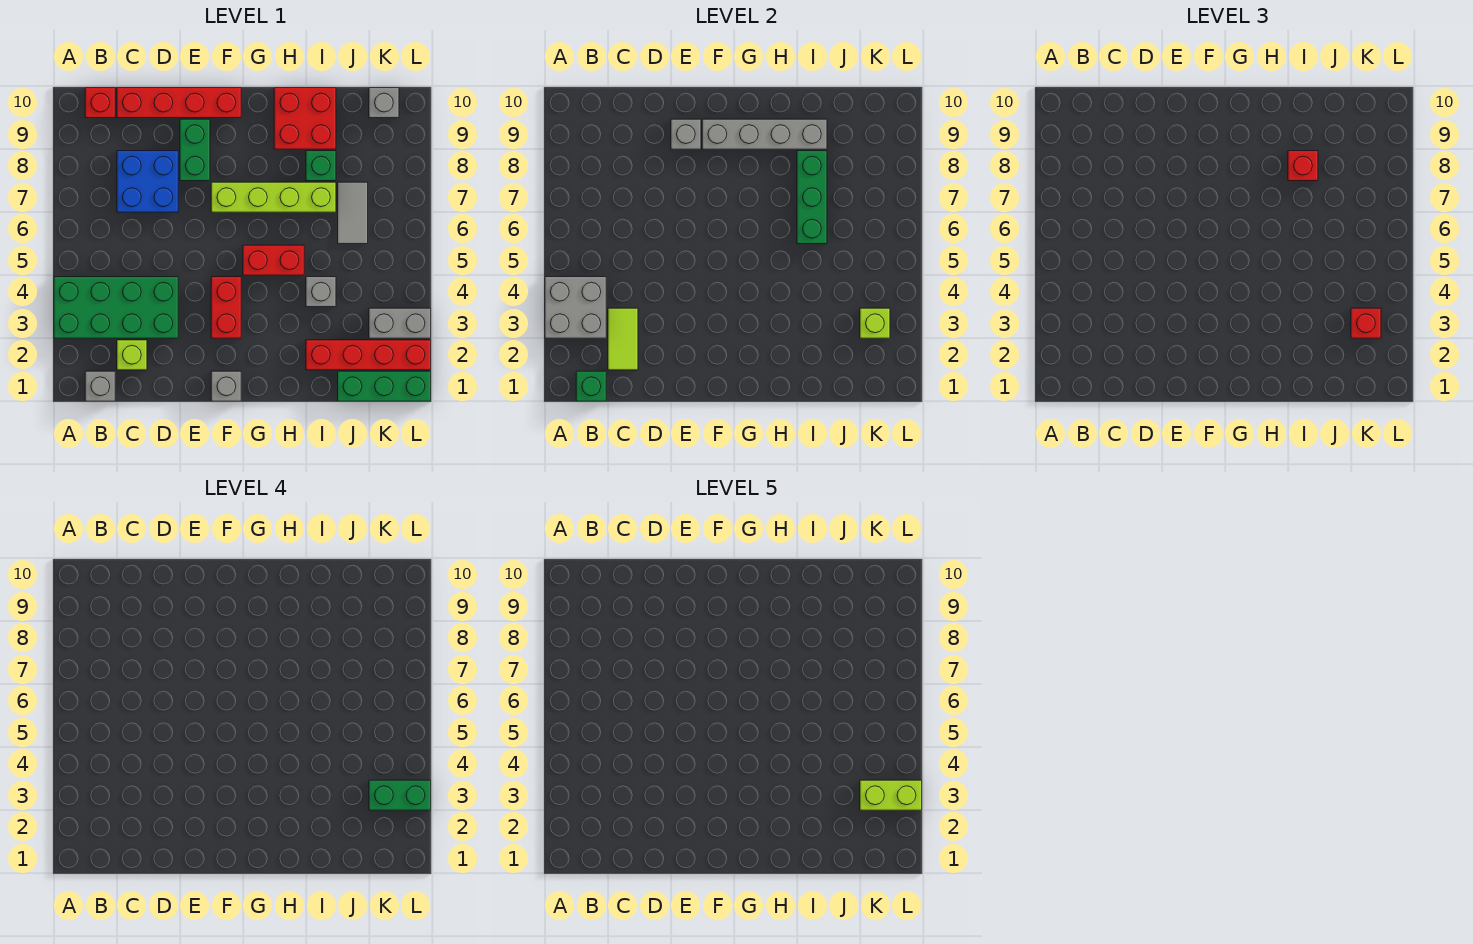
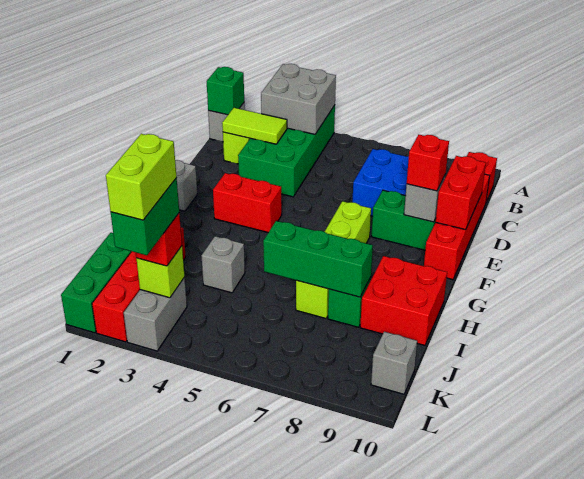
grey 1x4 brick [702,119,827,149] -> none
red 1x2 brick [243,245,304,275] -> red 1x2 brick moved to [436,156,486,230]
red 1x1 brick [1288,151,1318,181] -> red 1x1 brick moved to [407,135,449,191]
grey 1x2 tile [338,182,368,244] -> none

